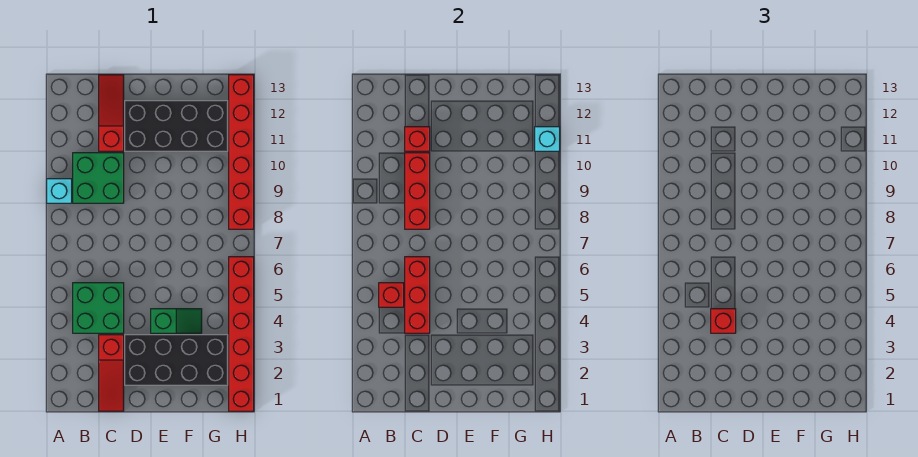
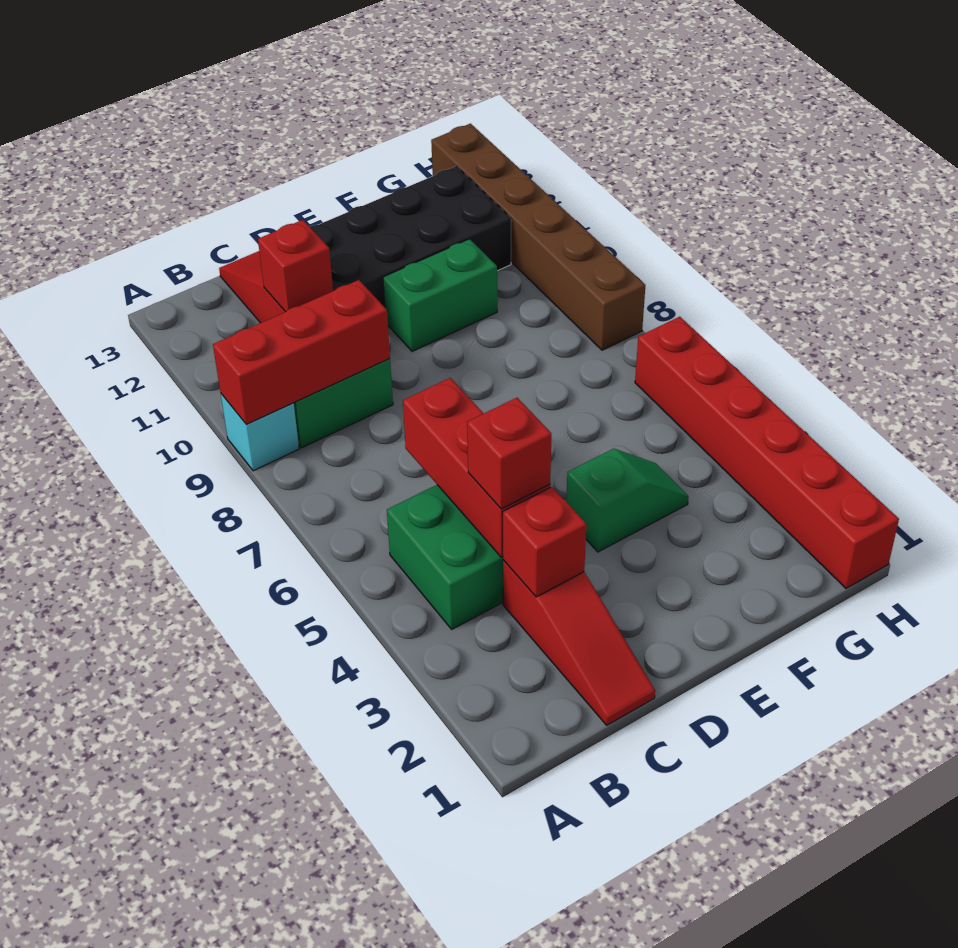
red 1x1 brick [379,283,404,307] -> red 1x1 brick moved to [503,487,587,597]
red 1x3 brick [405,153,430,229] -> red 1x3 brick turned to [213,280,390,424]
black 2x4 brick [125,335,228,385] -> none
none -> green 1x2 brick [383,239,497,352]
red 1x6 brick [229,75,254,229] -> brown 1x6 brick [431,124,645,350]
cyan 1x1 brick [535,127,560,151] -> none

